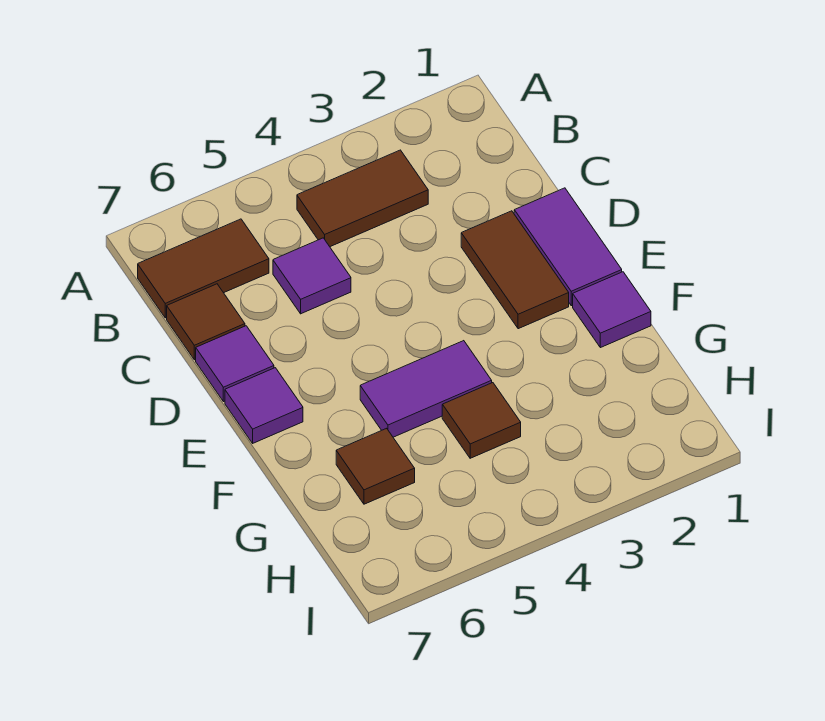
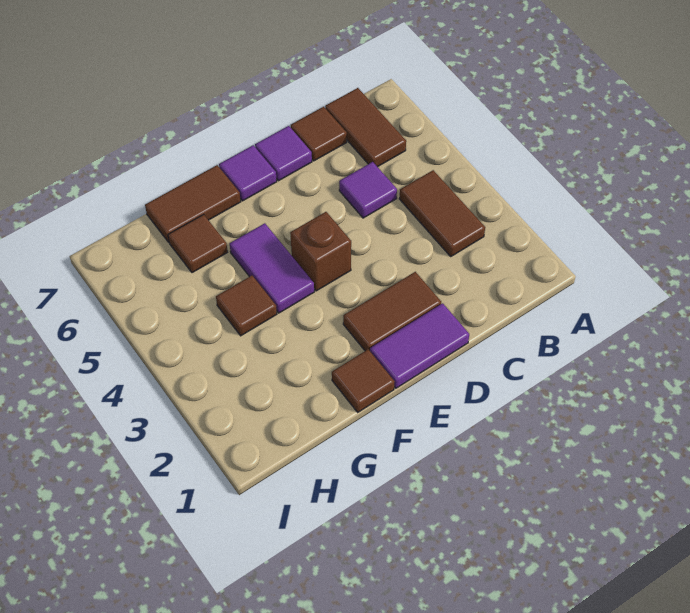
none -> brown 1x1 brick [290,212,351,291]
purple 1x1 tile [573,272,651,348] -> brown 1x1 tile [332,349,395,412]
none -> brown 1x2 tile [145,165,241,242]

